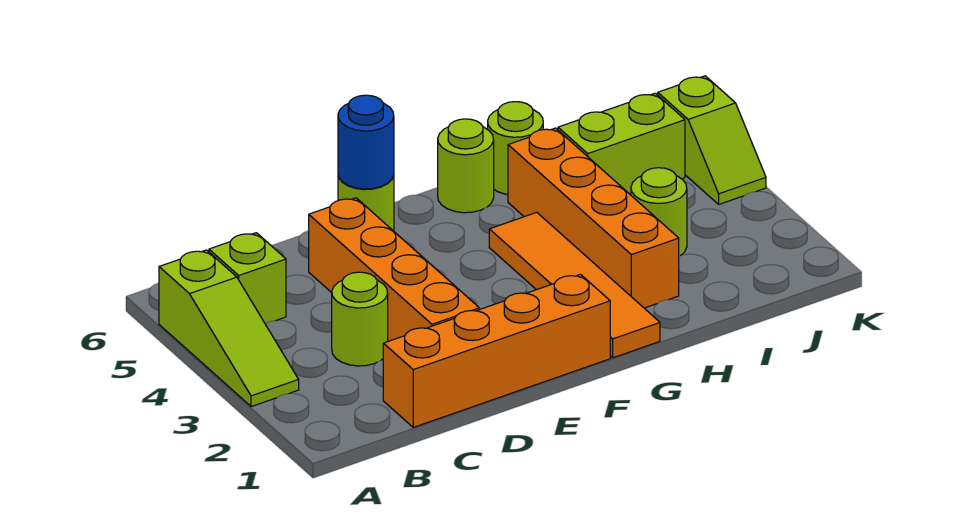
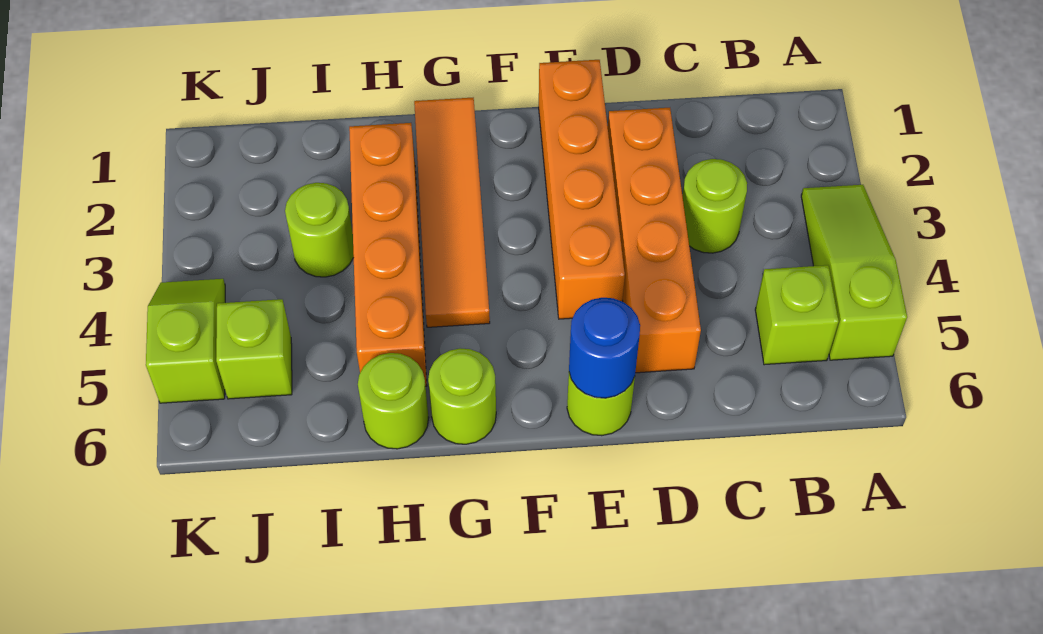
orange 1x4 brick [383,274,610,427] -> orange 1x4 brick turned to [539,60,625,319]
lime 1x2 brick [558,93,685,195] -> lime 1x1 brick [216,299,292,399]

